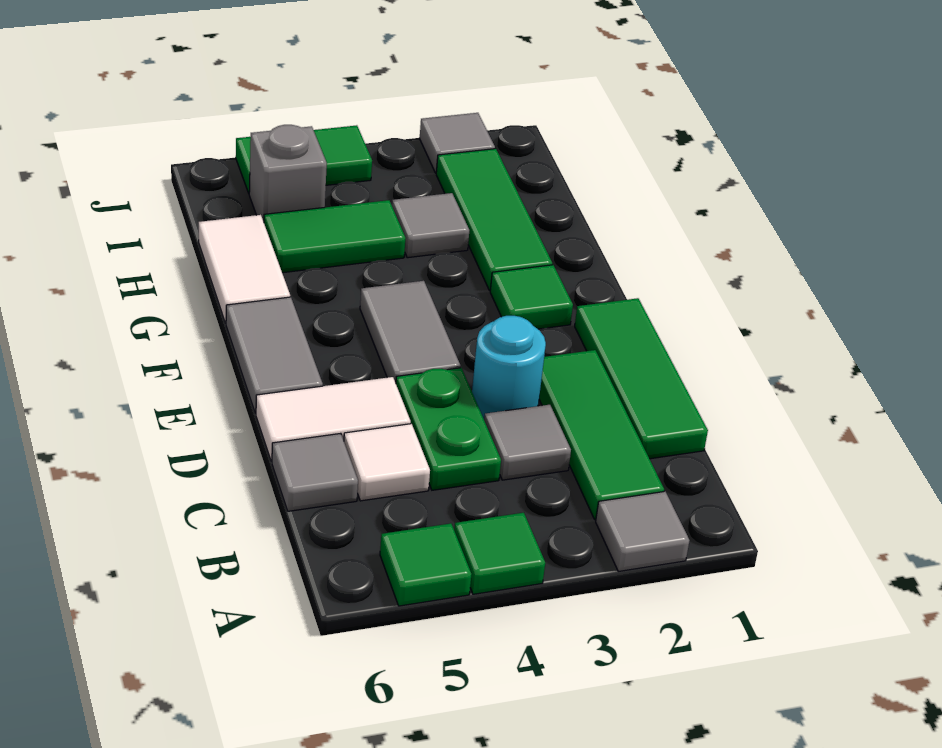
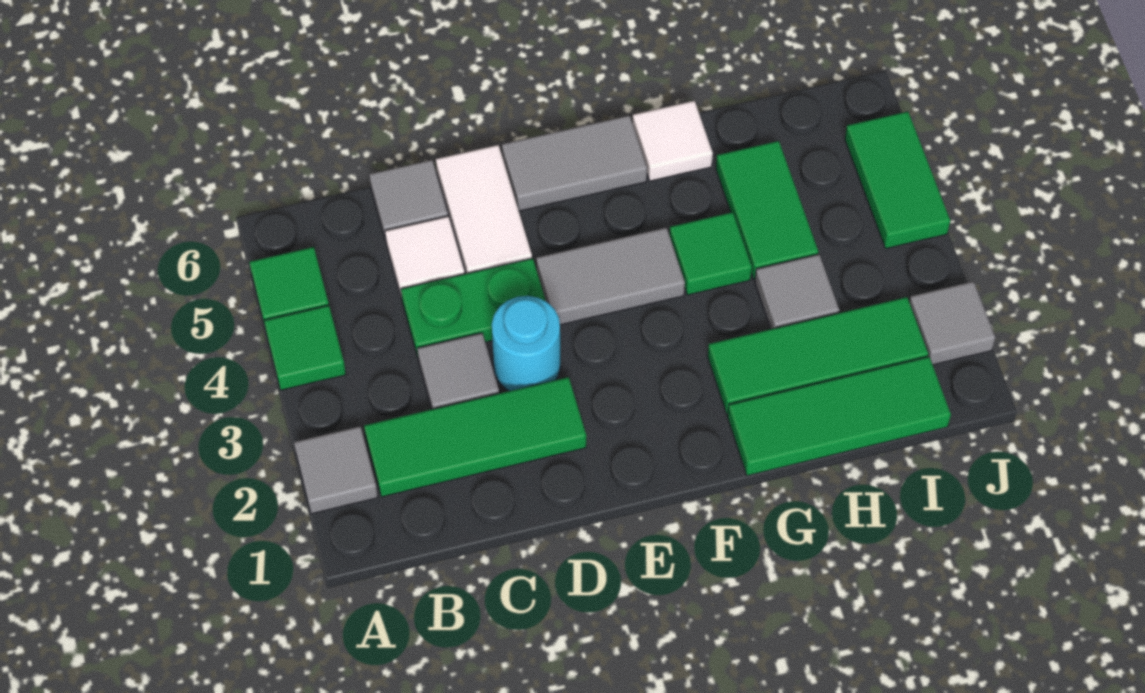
green 1x3 tile [575,298,708,459] -> green 1x3 tile moved to [728,357,951,476]
green 1x1 tile [490,265,573,329] -> green 1x1 tile moved to [669,212,752,295]
white 1x2 tile [199,215,290,323] -> white 1x1 tile [633,101,713,181]
grey 1x1 brick [249,125,327,222] -> none

